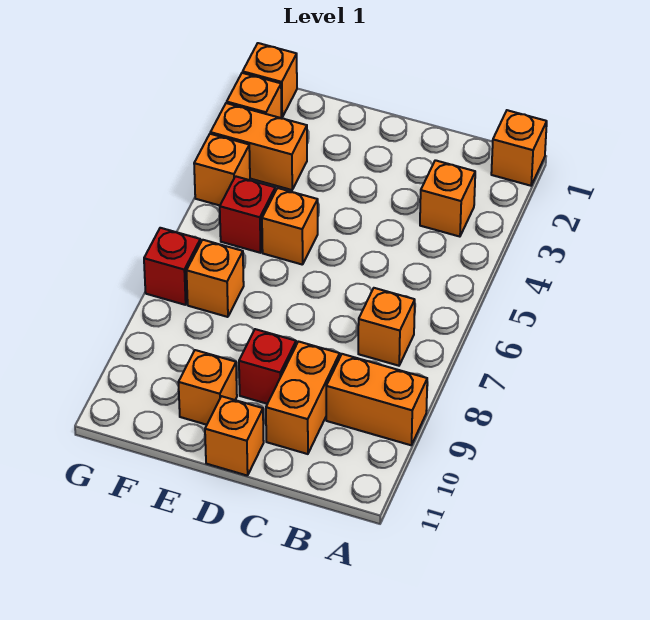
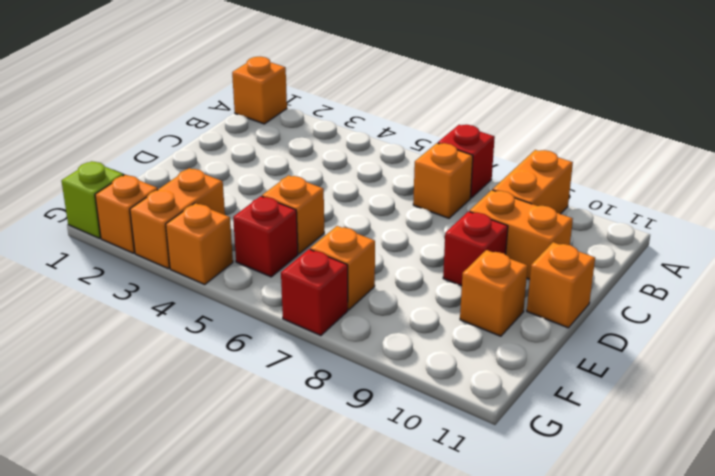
none -> red 1x1 brick [438,125,495,198]
orange 1x1 brick [420,160,475,237] -> none
orange 1x1 brick [243,43,297,118] -> lime 1x1 brick [61,161,124,238]

